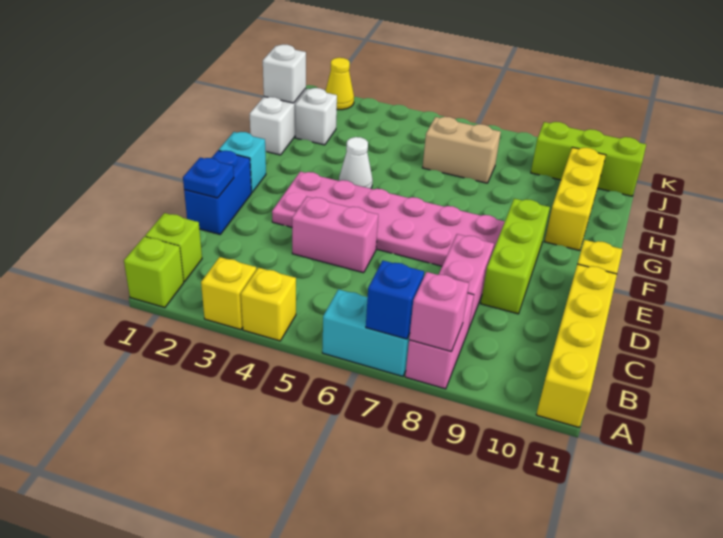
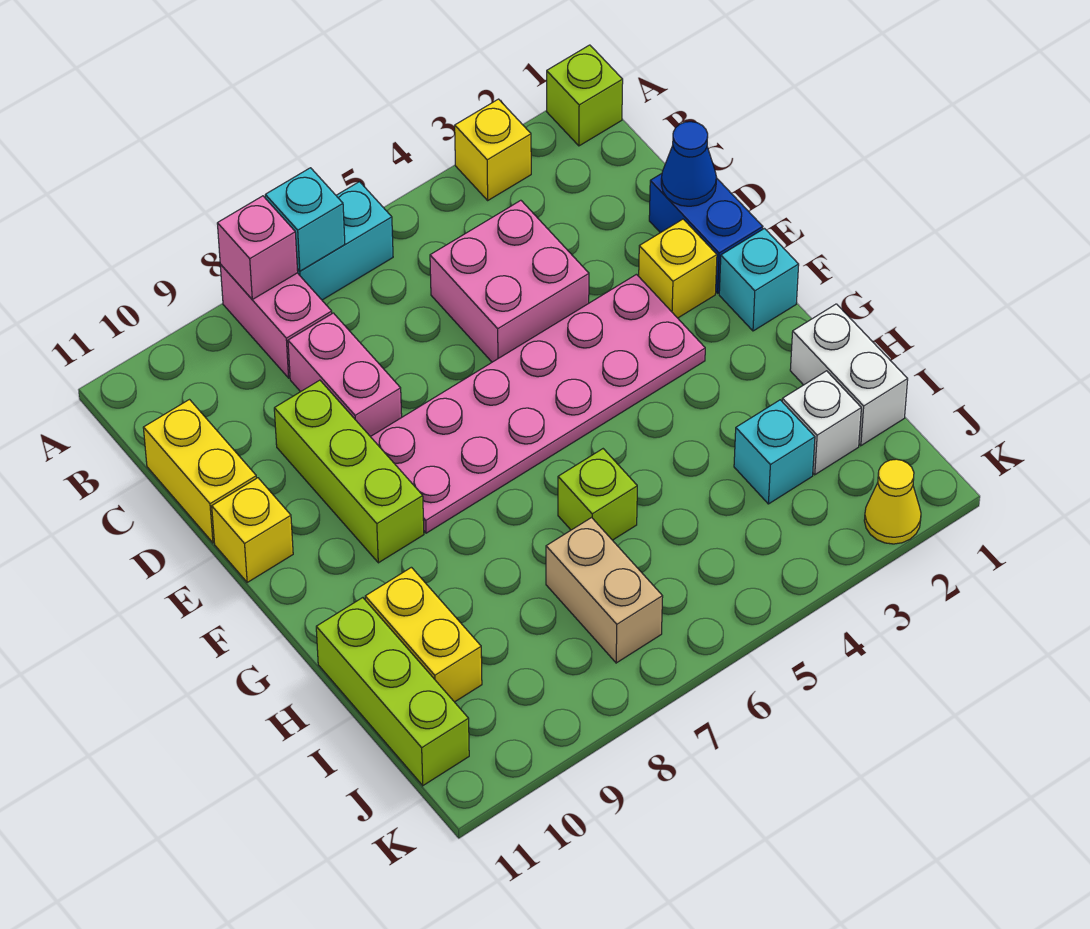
yellow 1x1 brick [241,268,296,341] -> yellow 1x1 brick moved to [639,219,717,318]
blue 1x1 brick [366,261,424,339] -> cyan 1x1 brick [265,168,345,271]
yellow 1x4 brick [536,264,617,427] -> yellow 1x2 brick [143,400,256,543]
lime 1x1 brick [145,213,202,282] -> lime 1x1 brick moved to [558,449,637,540]
blue 1x1 plate [183,158,234,198] -> blue 1x1 cone [661,122,717,206]
pink 1x2 brick [292,197,378,273] -> pink 2x2 brick [430,200,589,362]
white 1x1 cone [339,137,373,189] -> none
yellow 1x3 brick [545,147,606,251] -> yellow 1x2 brick [365,567,482,702]
white 1x1 brick [263,44,306,103] -> none
none -> cyan 1x1 brick [734,400,815,504]
tan 1x2 brick [422,117,501,183] -> tan 1x2 brick turned to [546,518,663,663]
lime 1x3 brick [531,122,646,196] -> lime 1x3 brick turned to [316,598,469,785]

